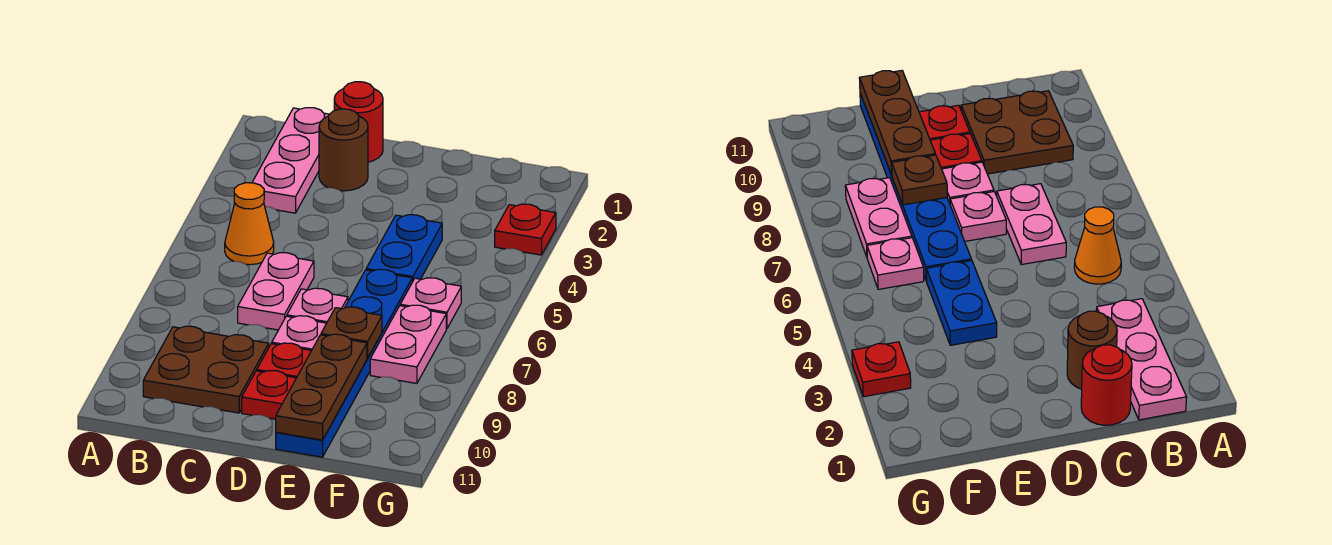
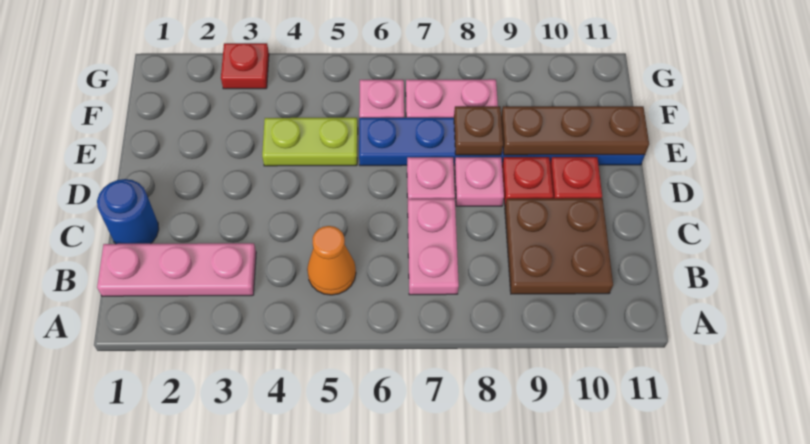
red 1x1 round brick [334,82,383,162] -> blue 1x1 round brick [97,179,159,244]
brown 1x1 round brick [319,109,368,191] -> none
pink 1x2 plate [238,253,314,330] -> pink 1x2 plate turned to [408,199,459,295]
blue 1x2 plate [366,215,442,282] -> lime 1x2 plate [262,118,358,166]

